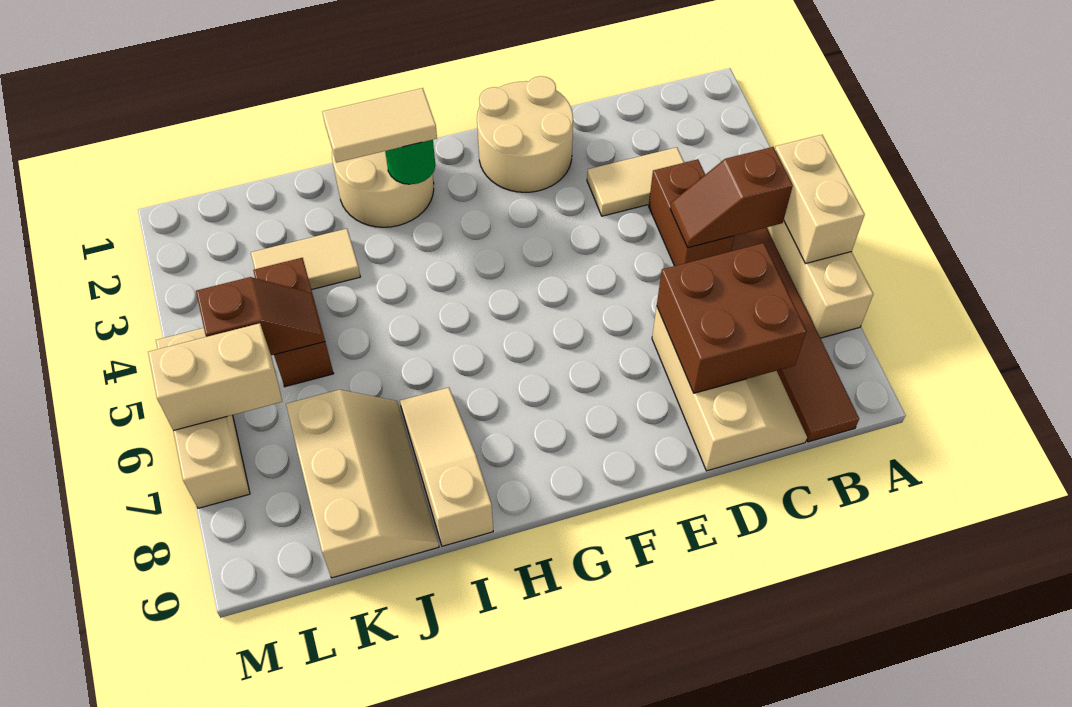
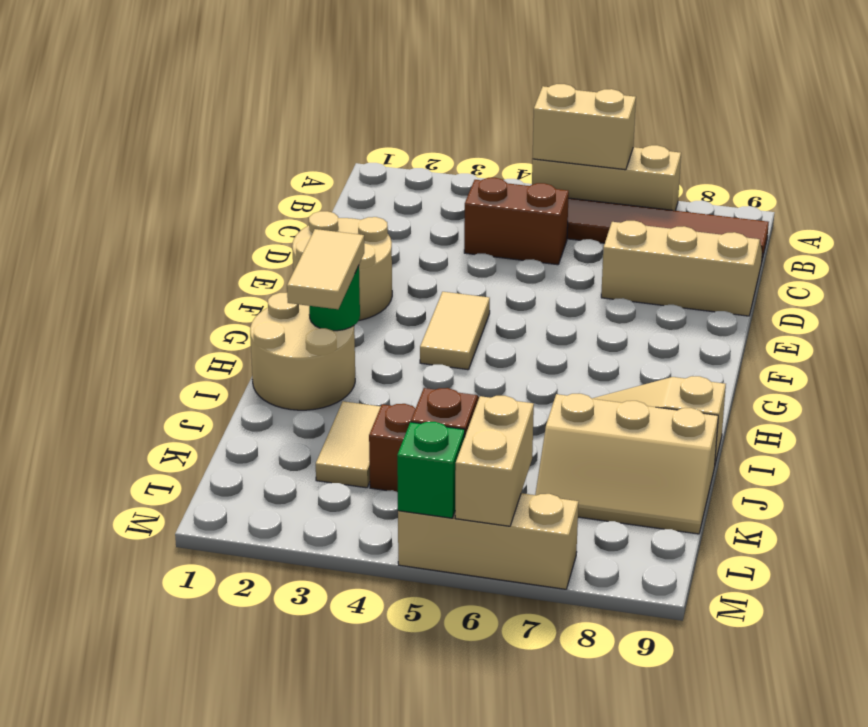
brown 1x2 slope [670,147,793,248] -> none
tan 1x2 tile [587,147,684,216] -> tan 1x2 tile moved to [420,292,490,370]
brown 2x2 brick [657,243,806,393] -> none
tan 2x3 slope [286,390,439,578] -> tan 2x3 slope turned to [535,394,718,534]
none -> green 1x1 brick [397,422,465,518]

